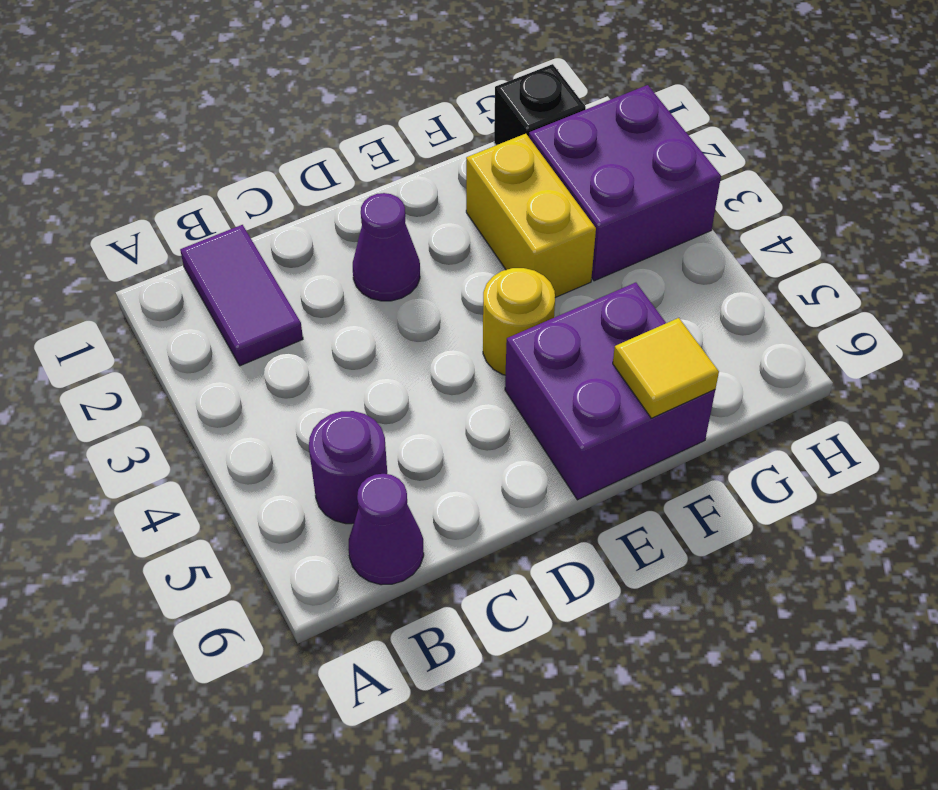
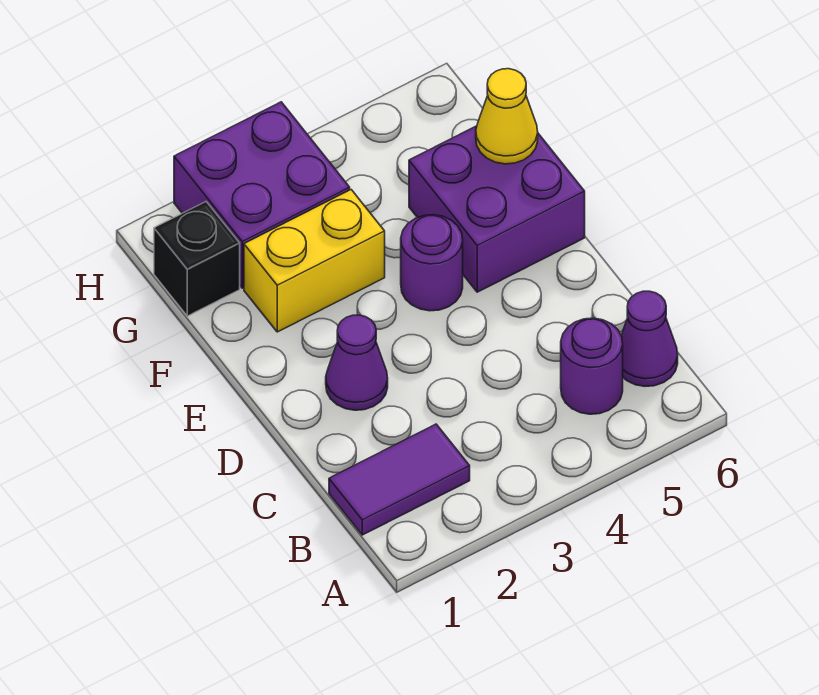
yellow 1x1 round brick [483,268,555,375] -> purple 1x1 round brick [401,215,463,311]
yellow 1x1 tile [613,318,719,418] -> yellow 1x1 cone [476,69,538,164]

